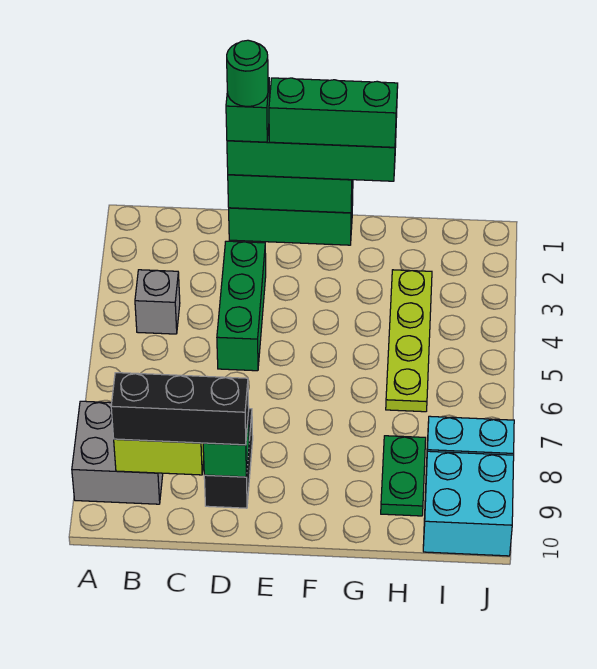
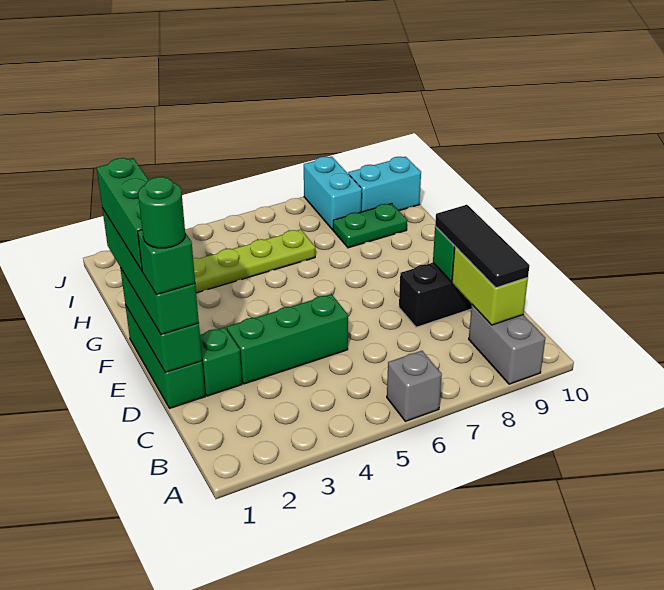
grey 2x2 brick [72,401,163,504] -> grey 1x2 brick [469,305,545,384]
grey 1x1 brick [135,270,180,334] -> grey 1x1 brick moved to [387,351,442,421]
black 1x3 brick [111,373,249,445] -> black 1x3 tile [435,205,530,288]
none -> green 1x1 brick [200,327,242,396]
cyan 2x2 brick [423,451,514,556] -> cyan 1x2 brick [348,157,421,212]

